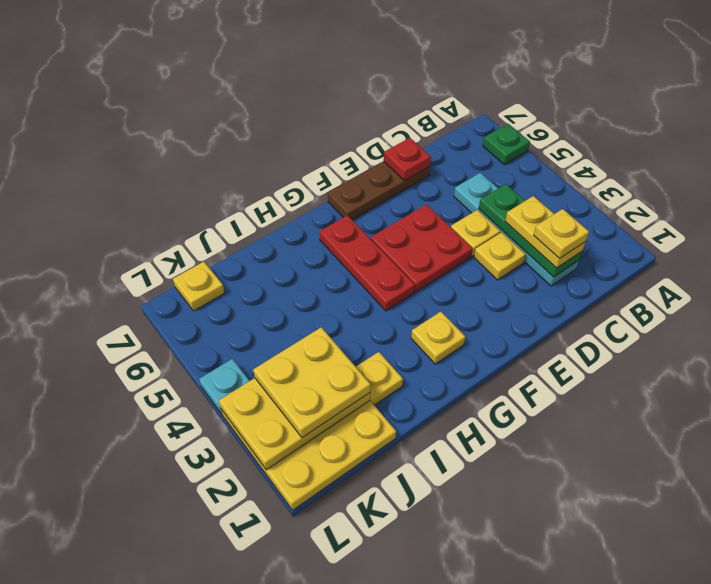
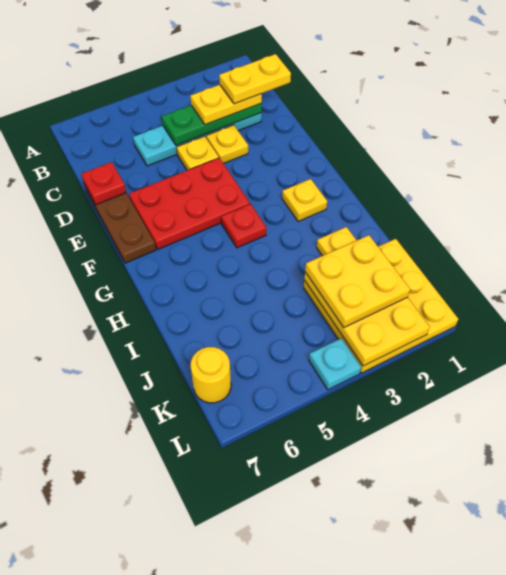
green 1x1 plate [483,124,530,165] -> none
yellow 1x1 plate [534,209,589,259] -> yellow 1x2 plate [219,54,291,104]
red 2x2 plate [371,204,473,292] -> red 2x3 plate [129,158,250,249]
red 1x3 plate [319,215,415,311] -> red 1x1 plate [221,204,267,248]
yellow 1x1 plate [173,262,225,311] -> yellow 1x1 round brick [191,347,231,403]

